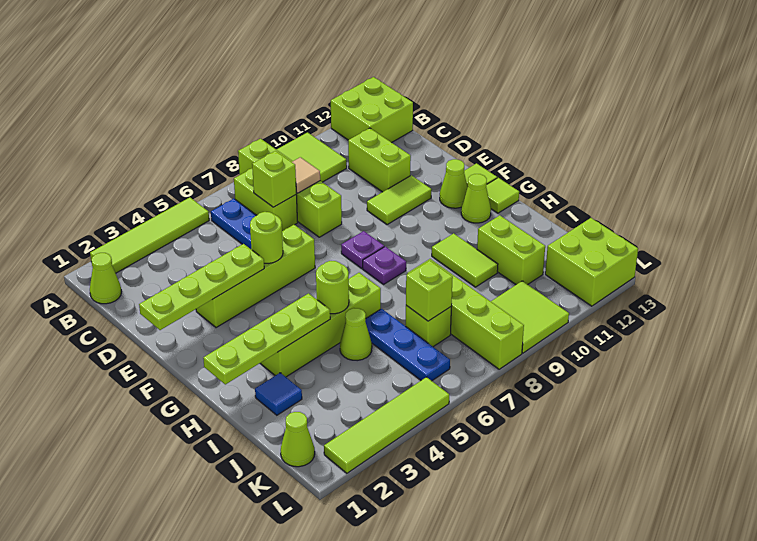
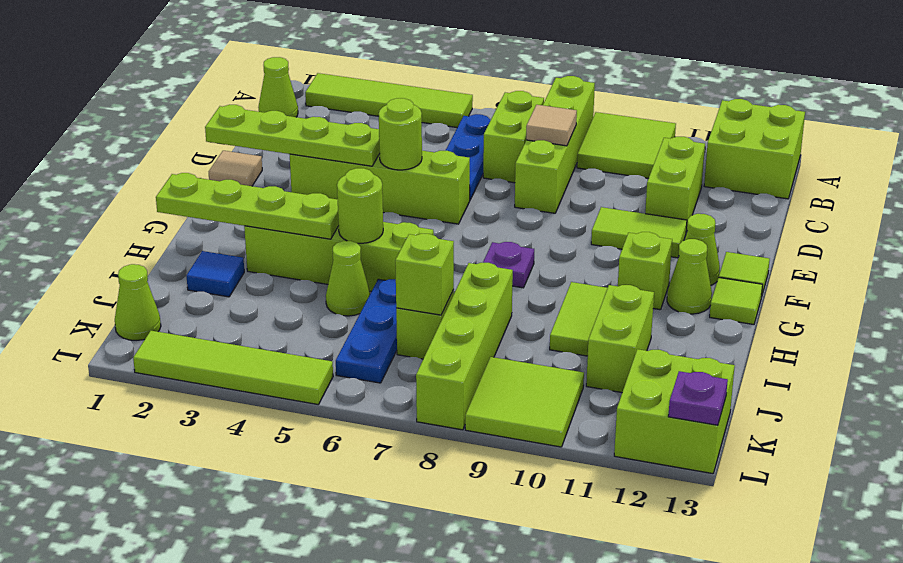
lime 1x1 brick [252,151,296,207] -> lime 1x1 brick moved to [618,232,672,310]
none -> tan 1x1 tile [209,151,262,186]
purple 1x1 plate [341,231,384,268] -> purple 1x1 plate moved to [668,371,728,425]

